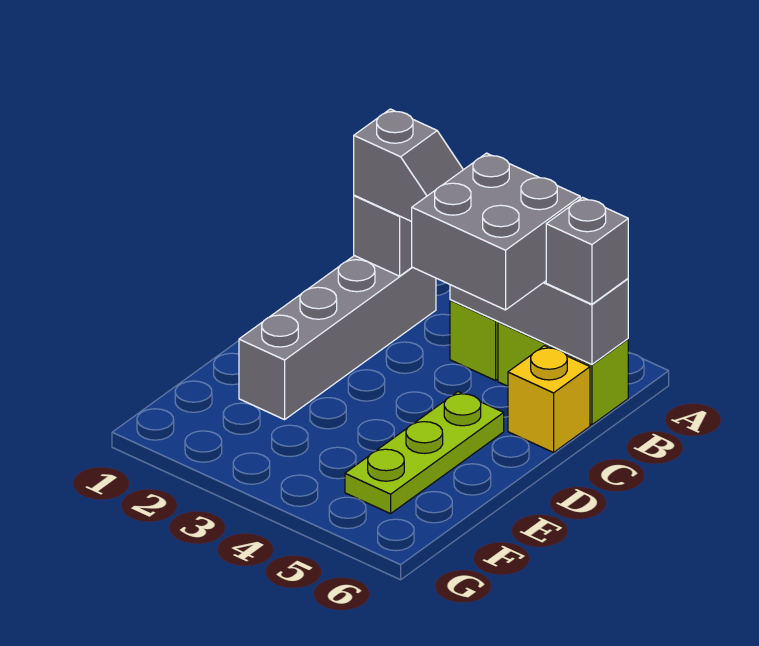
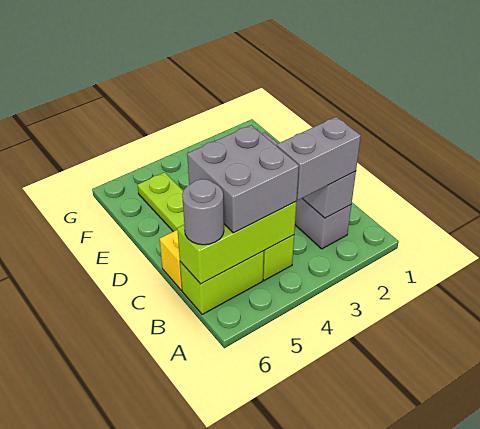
grey 1x2 slope [354,109,463,222] -> grey 1x2 brick [277,117,361,200]
grey 1x3 brick [450,279,628,364] -> lime 1x3 brick [177,202,296,284]
grey 1x1 brick [546,197,628,304] -> grey 1x1 round brick [182,179,224,245]

